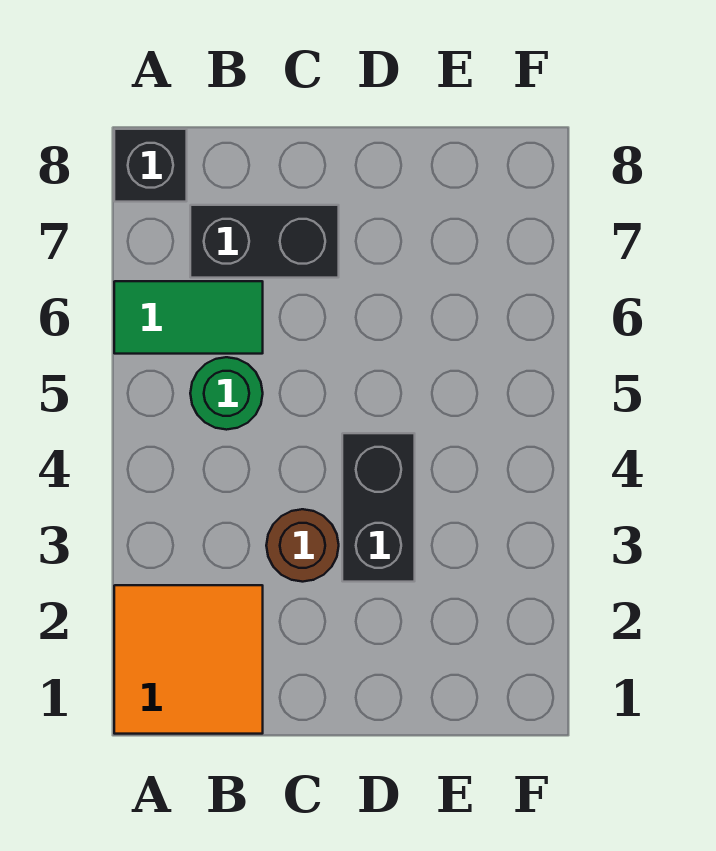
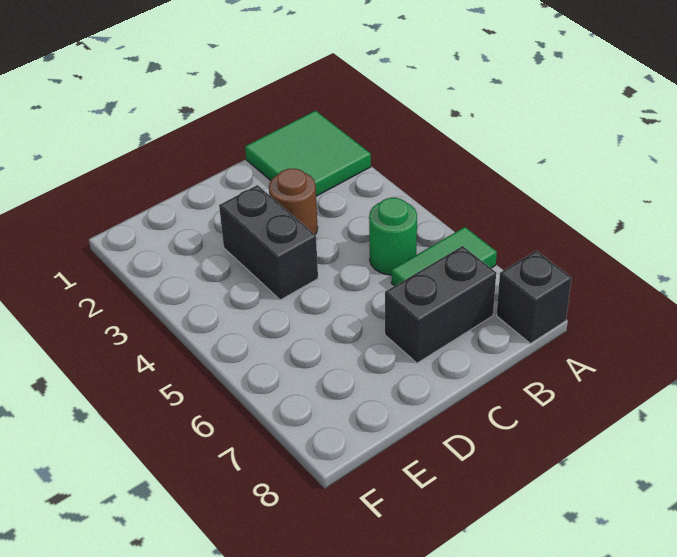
orange 2x2 tile [114,585,263,734] -> green 2x2 tile [245,111,371,196]

